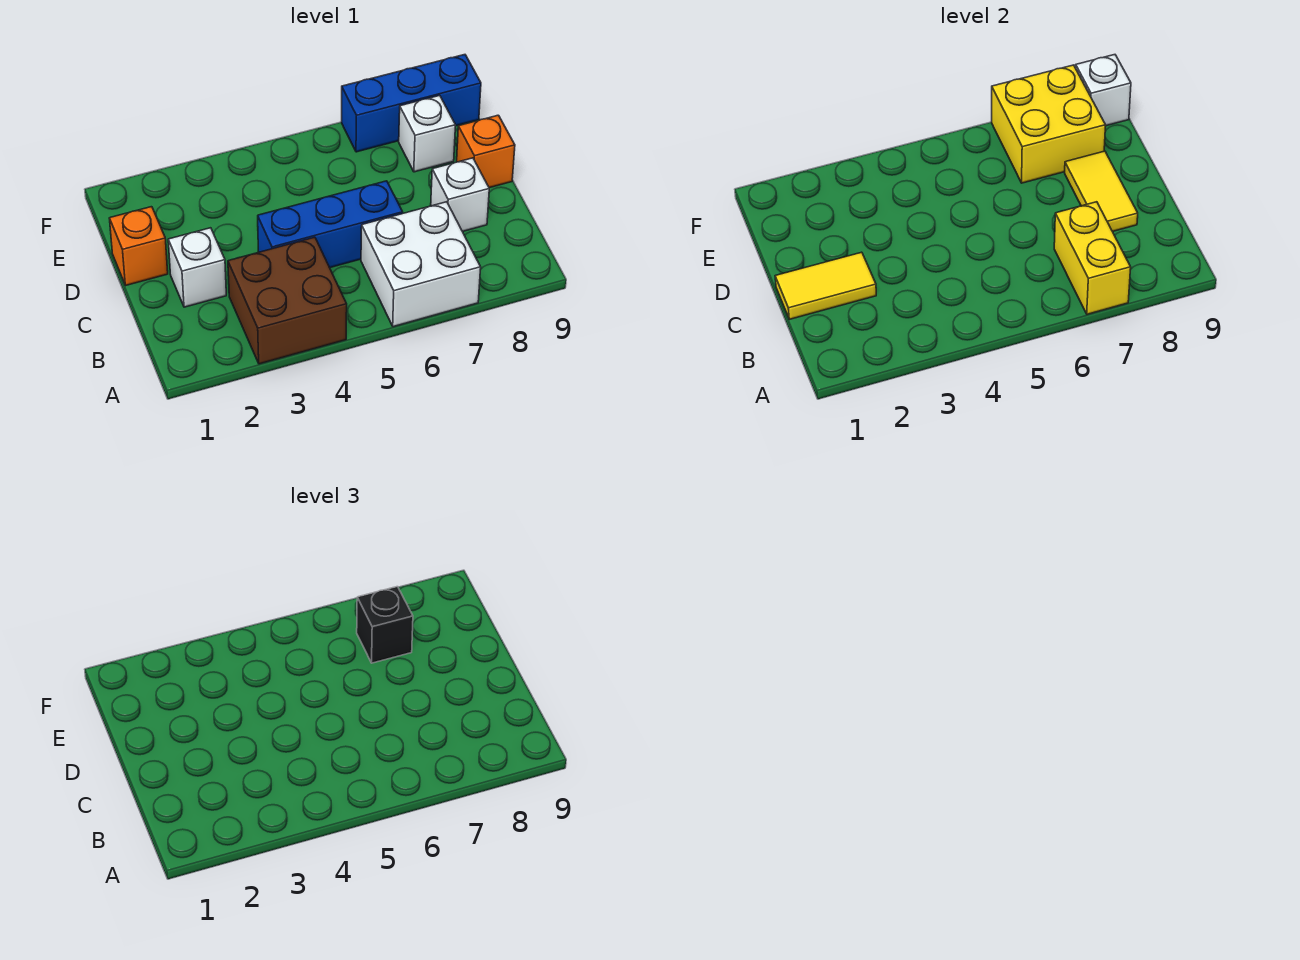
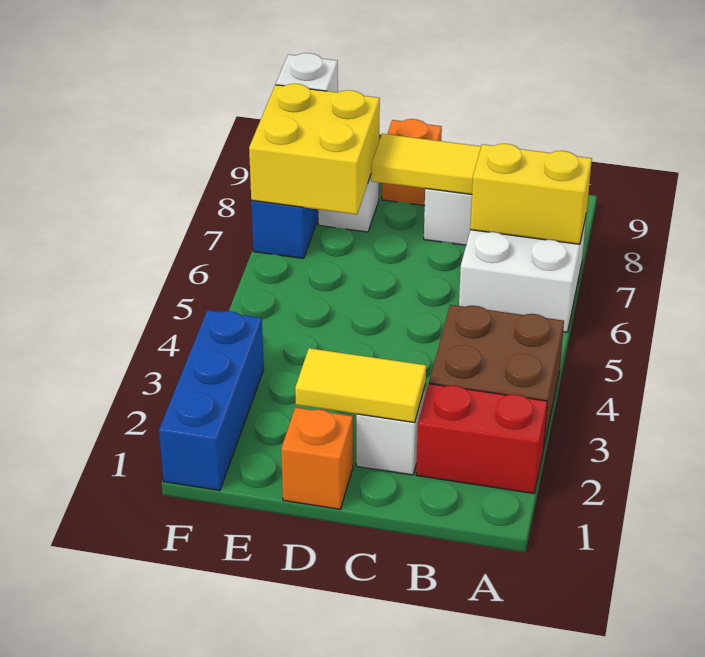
none -> red 1x2 brick [416,384,547,494]
yellow 1x2 tile [775,252,876,319] -> yellow 1x2 tile turned to [295,348,426,423]
blue 1x3 brick [258,181,403,268] -> blue 1x3 brick moved to [159,310,264,491]
black 1x1 brick [357,587,413,663] -> none

